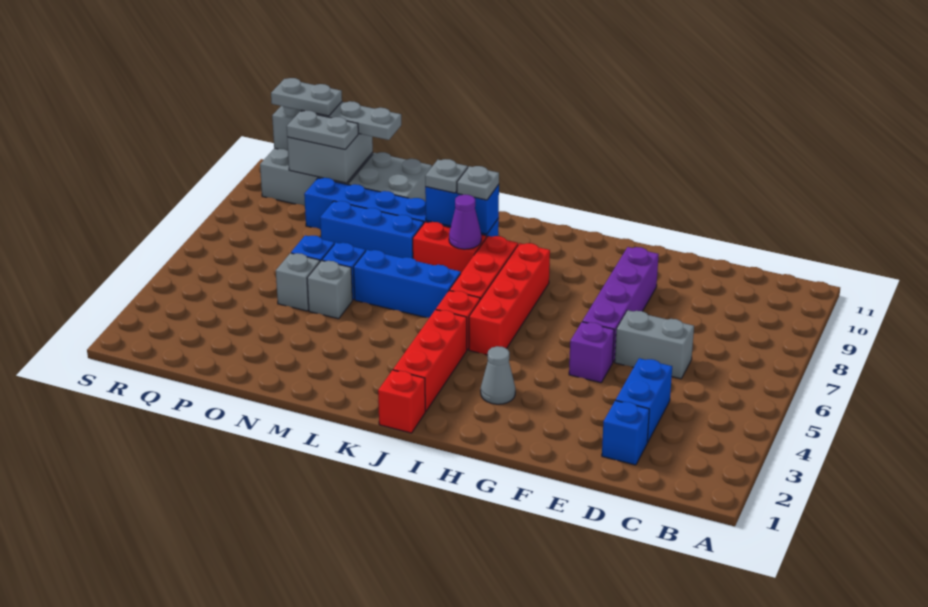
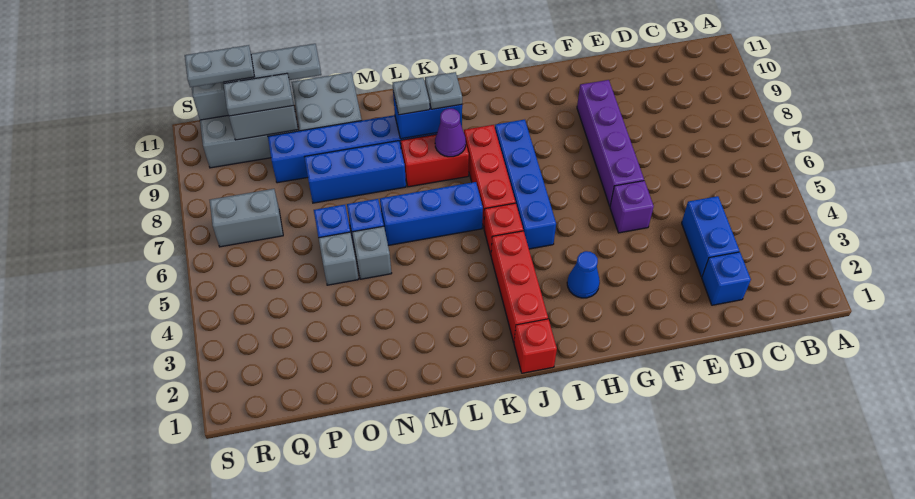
grey 1x2 brick [615,310,694,379] -> grey 1x2 brick moved to [210,189,283,247]
grey 1x1 cone [481,346,515,404] -> blue 1x1 cone [567,251,600,298]
red 1x4 brick [469,243,550,355] -> blue 1x4 brick [495,120,556,249]

